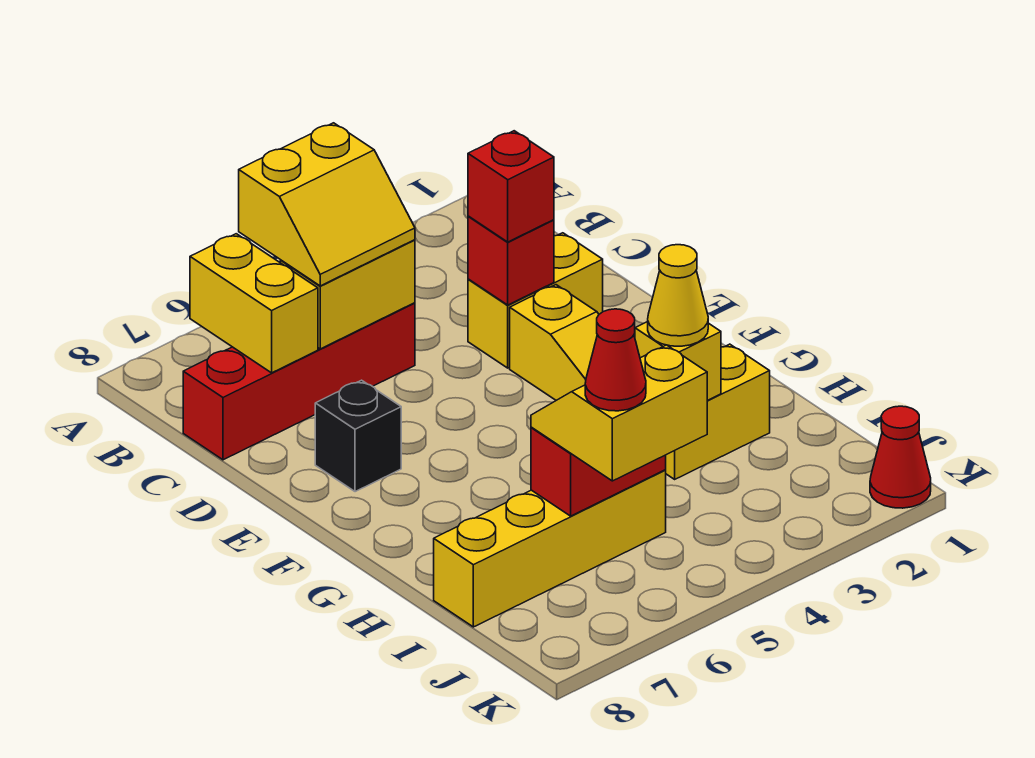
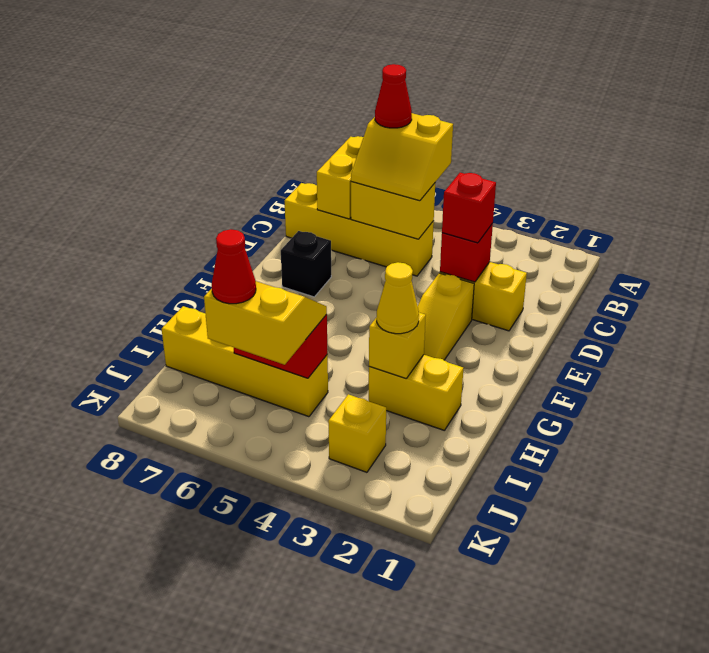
red 1x4 brick [183,303,415,460] -> yellow 1x4 brick [285,183,434,276]
none -> yellow 1x1 brick [328,394,386,472]
red 1x1 cone [870,406,931,508] -> red 1x1 cone moved to [375,64,412,128]

